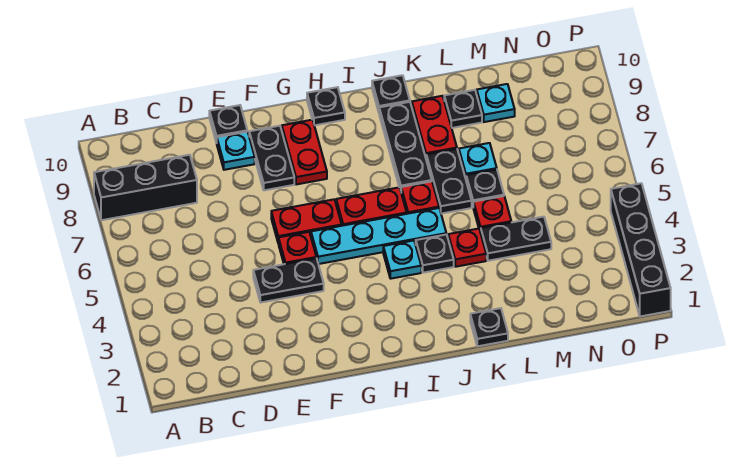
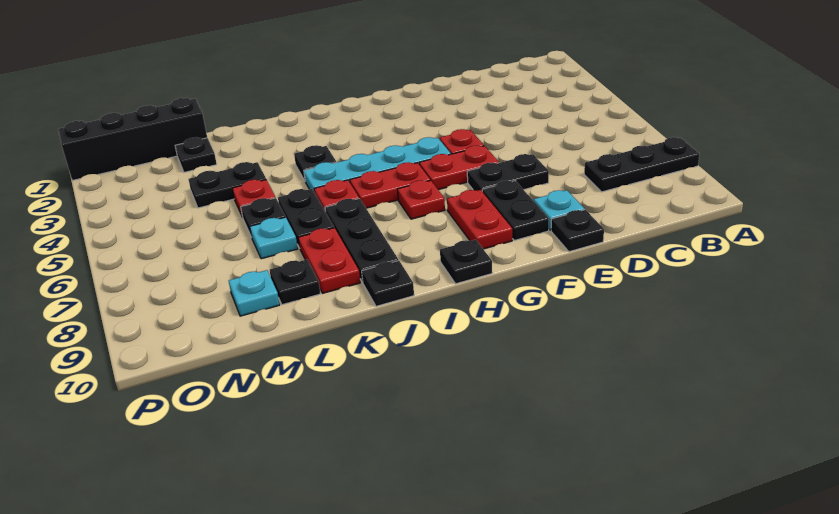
black 1x3 brick [94,155,197,220] -> black 1x3 plate [584,137,699,192]
black 1x2 plate [253,258,324,303] -> black 1x2 plate moved to [467,154,549,191]
cyan 1x1 plate [383,241,421,279] -> none
black 1x1 plate [470,308,508,346] -> black 1x1 plate moved to [175,137,217,172]
red 1x1 plate [448,229,486,267] -> red 1x1 plate moved to [397,180,445,219]
black 1x4 brick [611,183,671,316] -> black 1x4 brick turned to [58,98,207,180]

